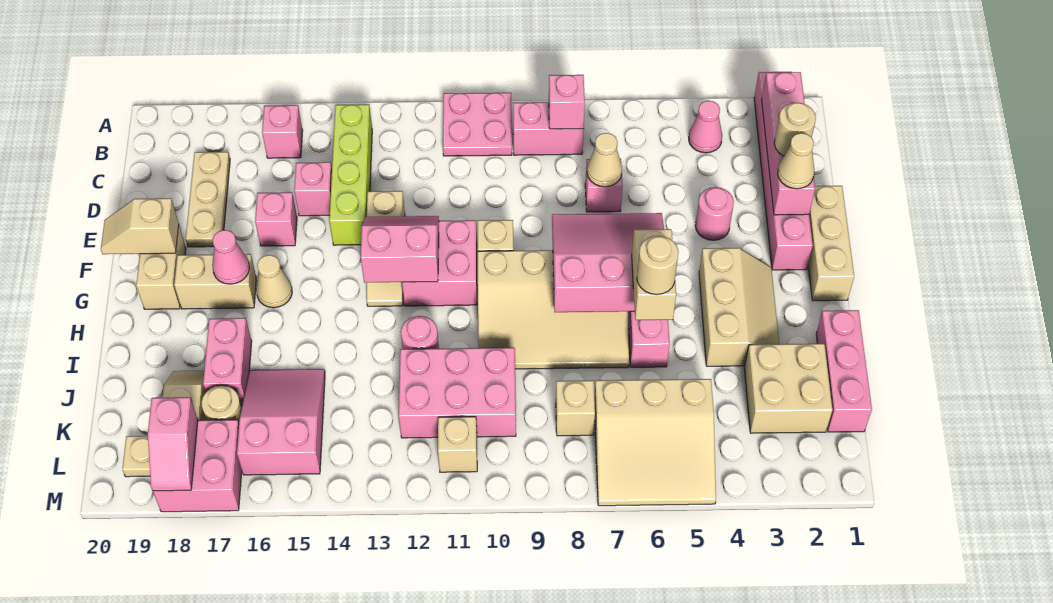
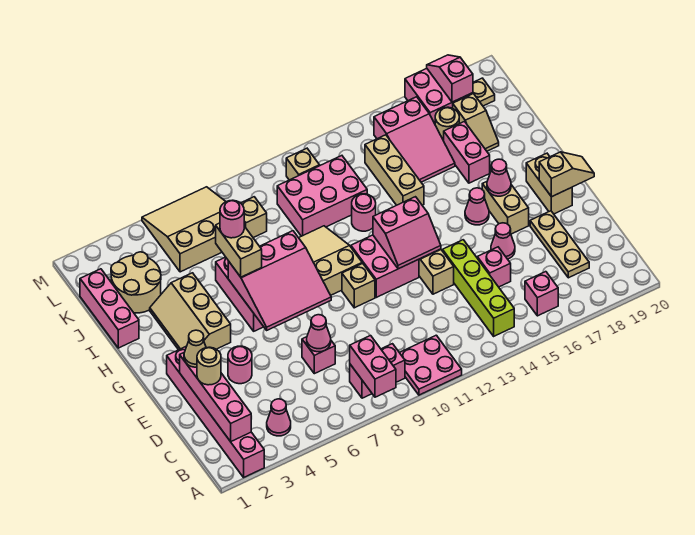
pink 1x1 brick [549,75,585,129] -> pink 1x2 brick [350,336,396,397]
tan 1x1 cone [587,133,622,187] -> pink 1x1 cone [307,315,331,352]
tan 1x3 brick [808,186,854,301] -> tan 1x3 brick moved to [365,135,424,205]
pink 1x1 brick [255,192,297,246] -> pink 1x1 cone [491,223,515,259]
tan 1x1 cone [256,255,292,308] -> pink 1x1 cone [465,188,489,225]
tan 1x2 brick [174,254,256,309] -> tan 1x2 brick turned to [482,182,529,234]
tan 1x1 round brick [637,236,679,295] -> pink 1x1 round brick [220,200,244,238]
tan 2x2 brick [744,344,832,433] -> tan 2x2 round brick [111,252,161,313]

